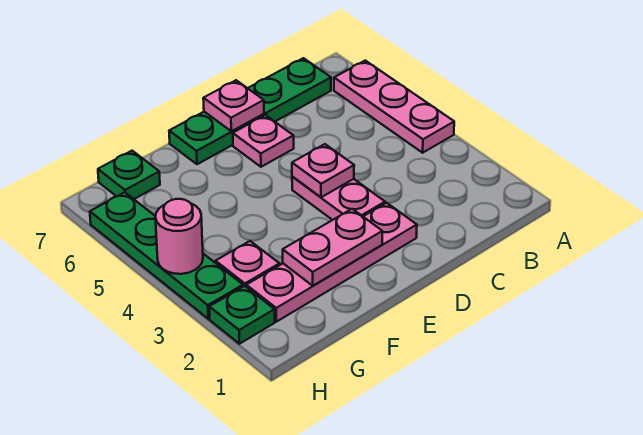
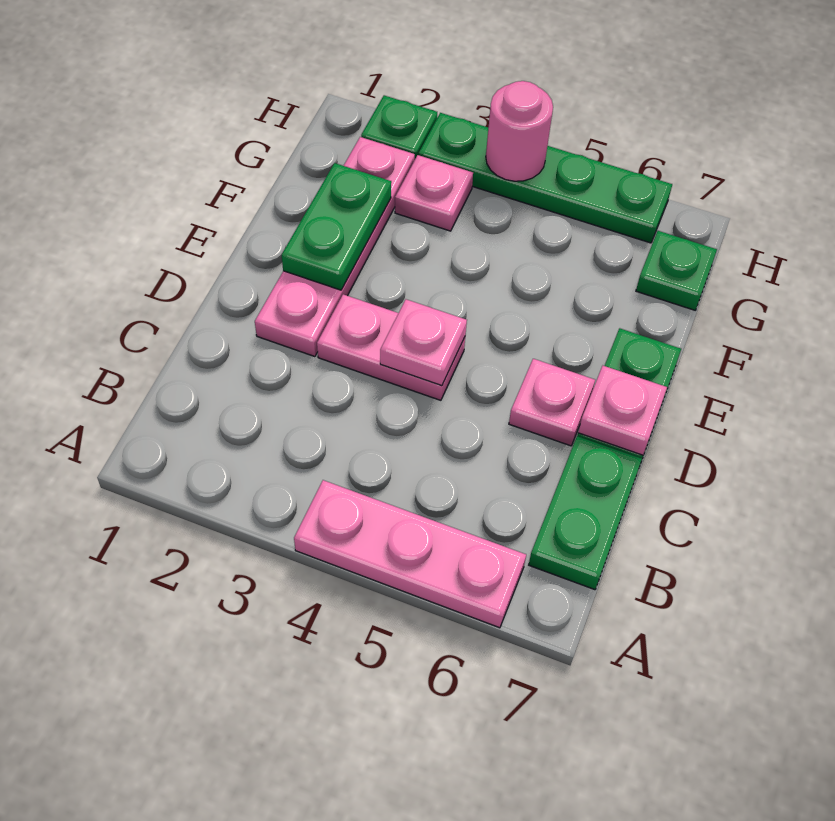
pink 1x2 plate [283,209,382,286] -> green 1x2 plate [282,163,391,290]

